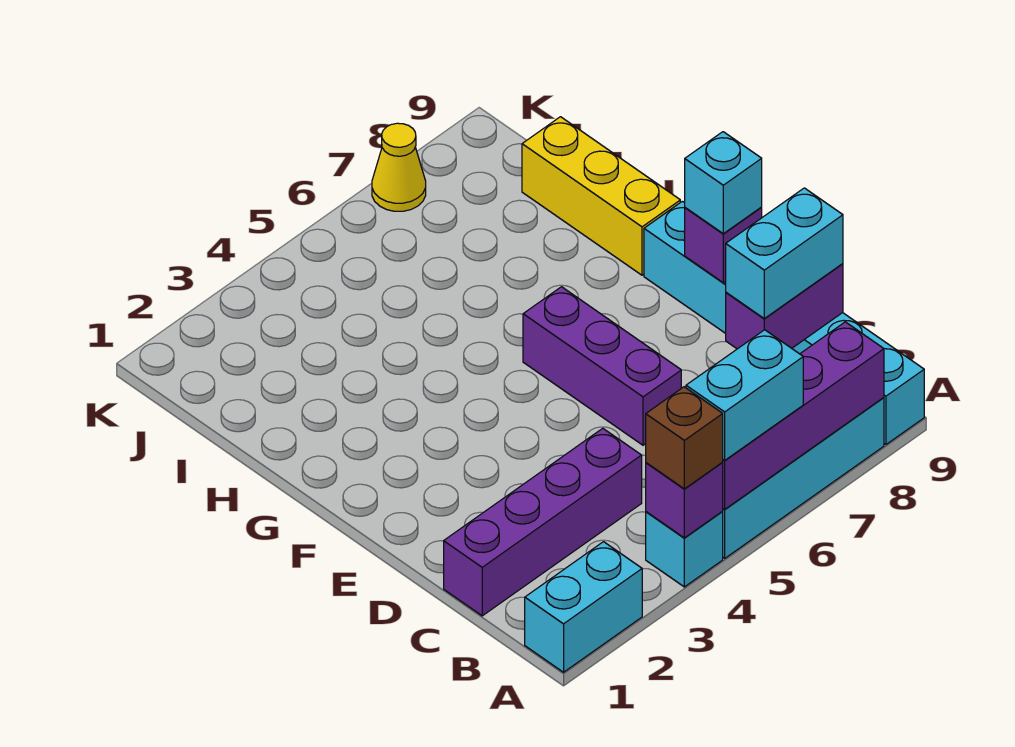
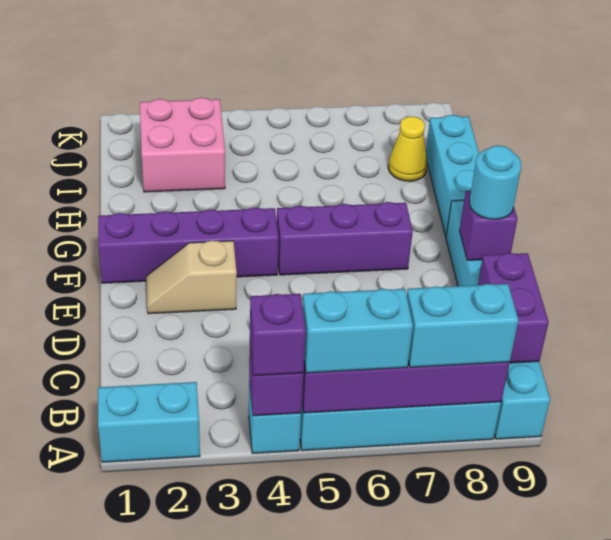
brown 1x1 brick [646,387,723,489] -> purple 1x1 brick [250,294,306,376]
purple 1x4 brick [444,428,642,616] -> purple 1x4 brick moved to [98,207,279,283]
purple 1x2 brick [726,264,843,349] -> purple 1x2 brick turned to [478,253,549,363]
cyan 1x2 brick [726,188,843,318] -> cyan 1x2 brick moved to [407,284,519,367]
purple 1x3 brick [523,287,681,445] -> purple 1x3 brick turned to [277,202,413,275]
none -> tan 1x2 slope [146,240,237,314]
cyan 1x1 brick [685,132,762,234] -> cyan 1x1 round brick [470,145,521,219]
yellow 1x3 brick [522,117,680,275] -> cyan 1x3 brick [426,115,479,236]
none -> pink 2x2 brick [140,98,225,192]
yellow 1x1 cone [372,123,426,211] -> yellow 1x1 cone moved to [388,116,427,181]

